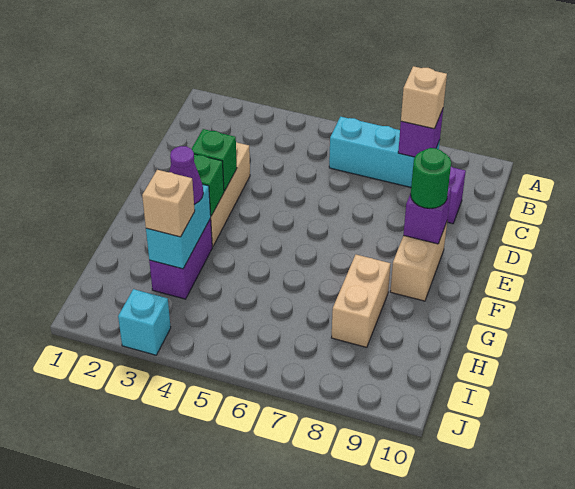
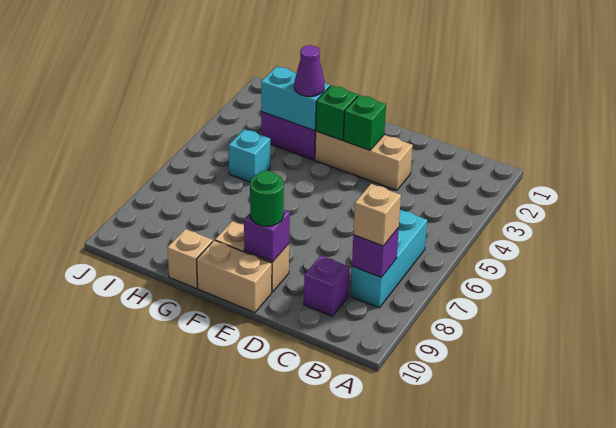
tan 1x2 brick [332,255,391,347] -> tan 1x2 brick moved to [197,240,272,313]
tan 1x1 brick [142,170,195,237] -> tan 1x1 brick moved to [167,229,213,288]
cyan 1x1 brick [118,289,171,355] -> cyan 1x1 brick moved to [229,129,270,182]

